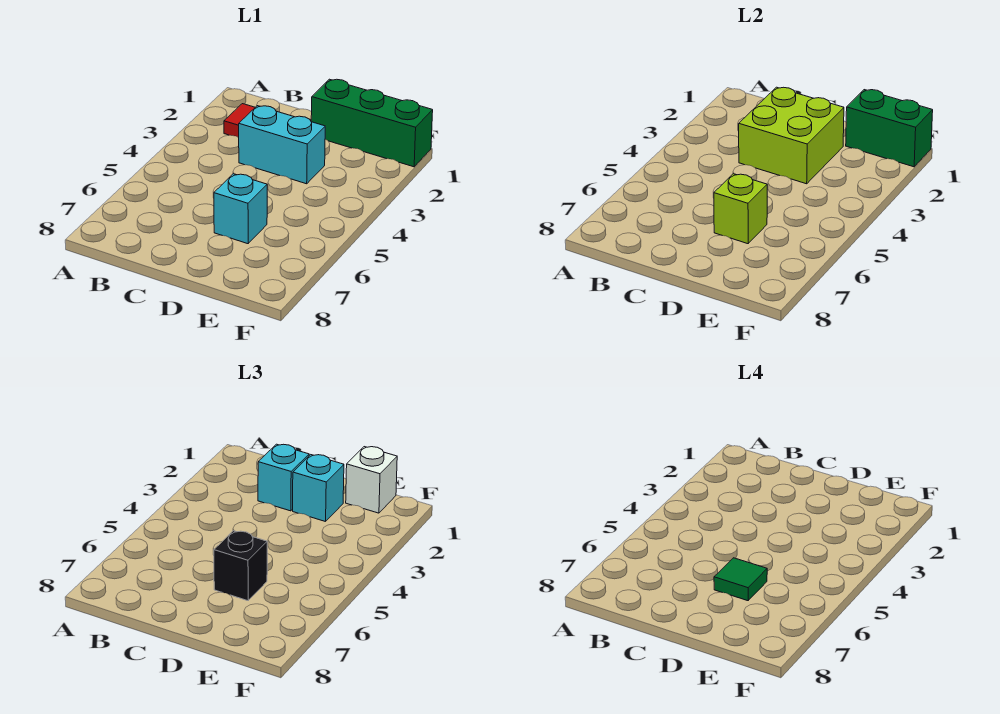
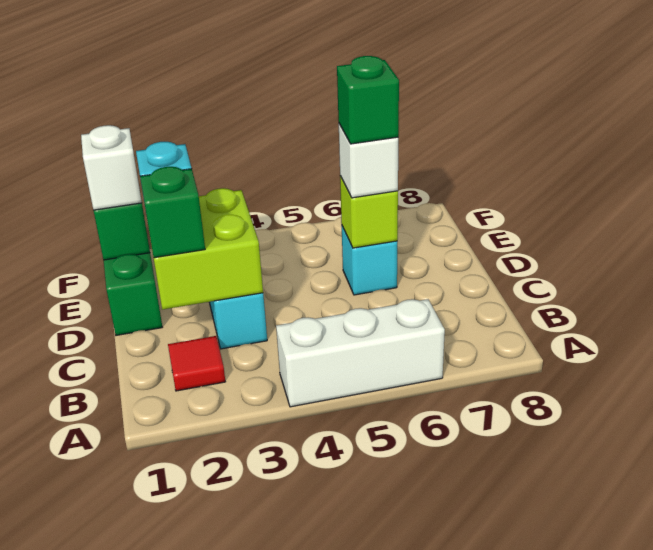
none -> white 1x3 brick [276,299,445,407]
cyan 1x1 brick [258,444,309,511] -> green 1x1 brick [140,167,205,258]
black 1x1 brick [214,531,267,601] -> white 1x1 brick [339,124,398,198]
green 1x1 tile [714,558,767,601] -> green 1x1 brick [337,56,399,144]

